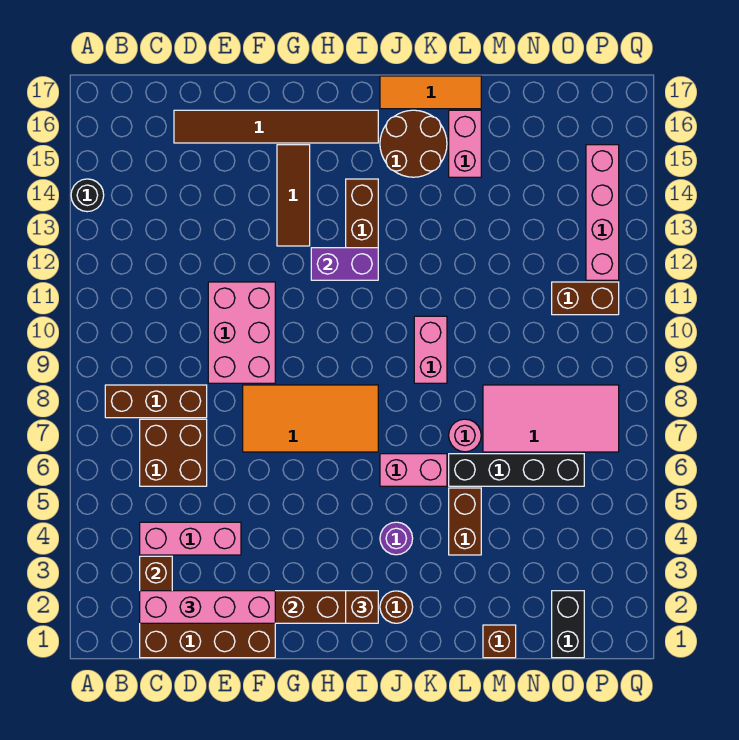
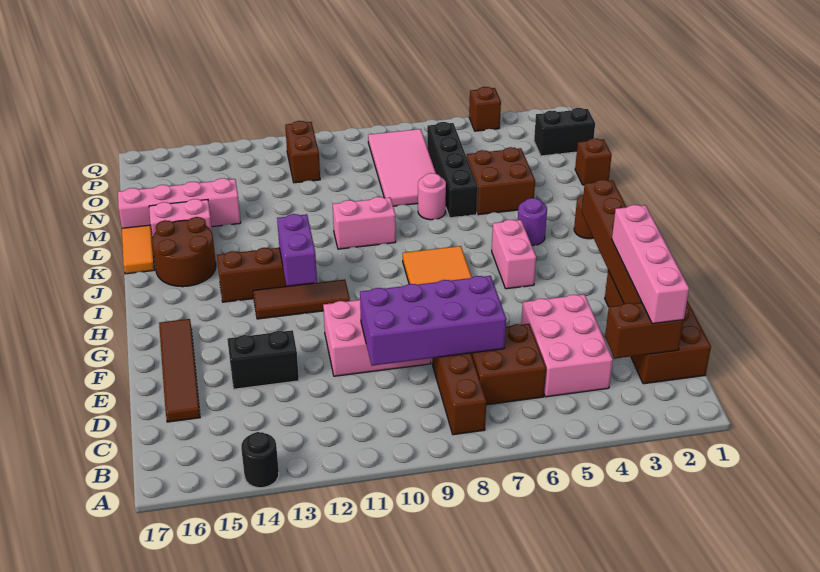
pink 1x3 brick [140,522,241,555] -> pink 2x3 brick [521,294,613,397]
none -> purple 2x4 brick [360,276,506,366]
brown 1x6 tile [174,110,378,143] -> brown 1x4 tile [159,319,200,422]
none -> black 1x2 brick [227,330,299,389]
brown 1x3 tile [277,145,310,246] -> brown 1x3 tile moved to [253,279,350,319]
brown 1x1 brick [346,591,378,623] -> brown 1x1 brick moved to [469,87,501,131]
pink 1x2 brick [380,454,447,486] -> pink 1x2 brick moved to [492,220,536,289]
orange 1x3 tile [380,76,481,109] -> orange 1x2 tile [122,225,154,274]
brown 1x2 brick [449,488,481,555] -> brown 2x2 brick [467,147,535,215]
pink 1x4 brick [586,145,619,280] -> pink 1x4 brick moved to [118,178,241,228]

